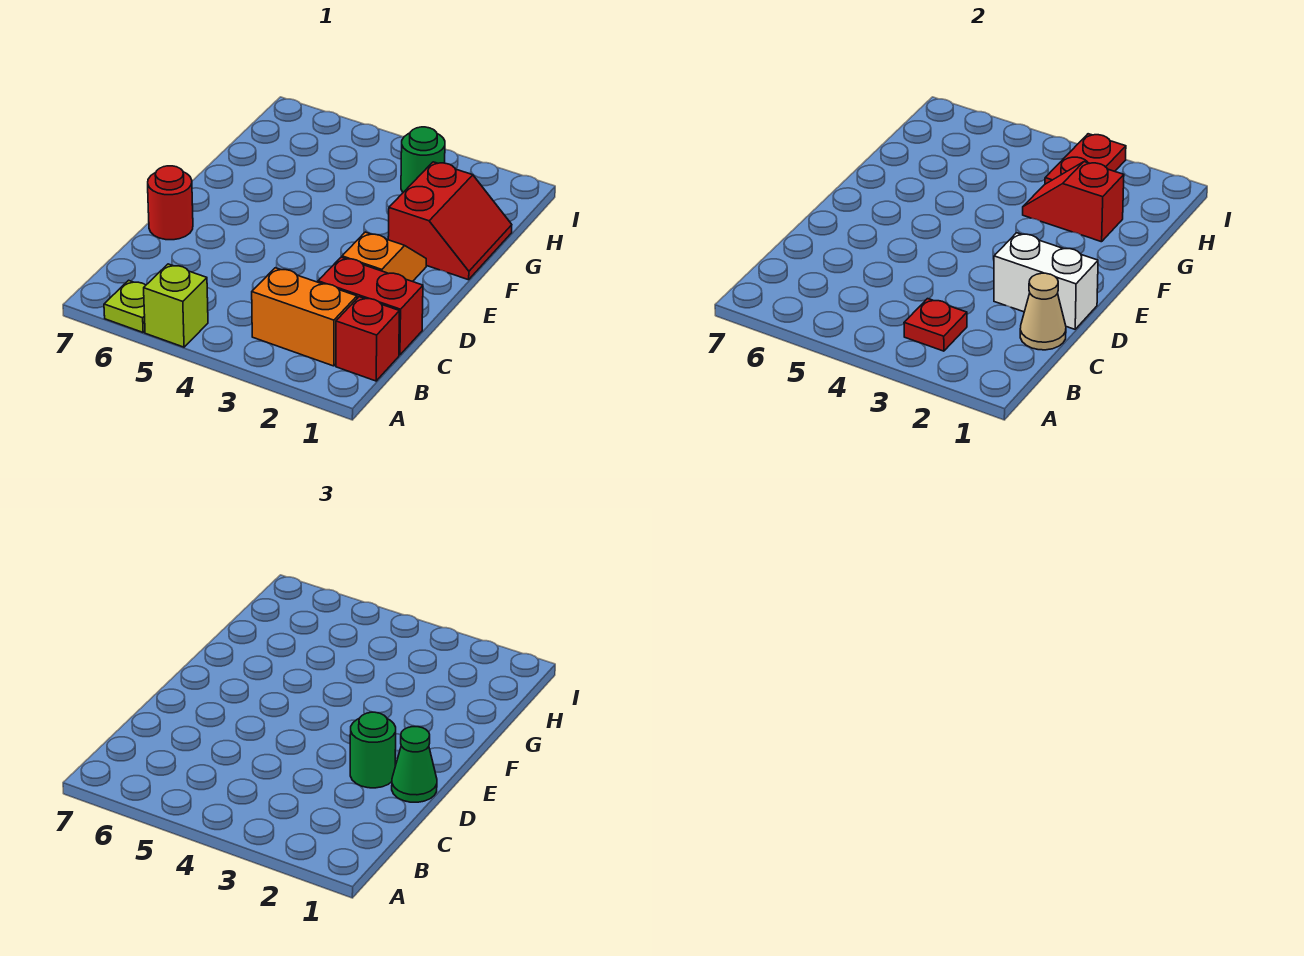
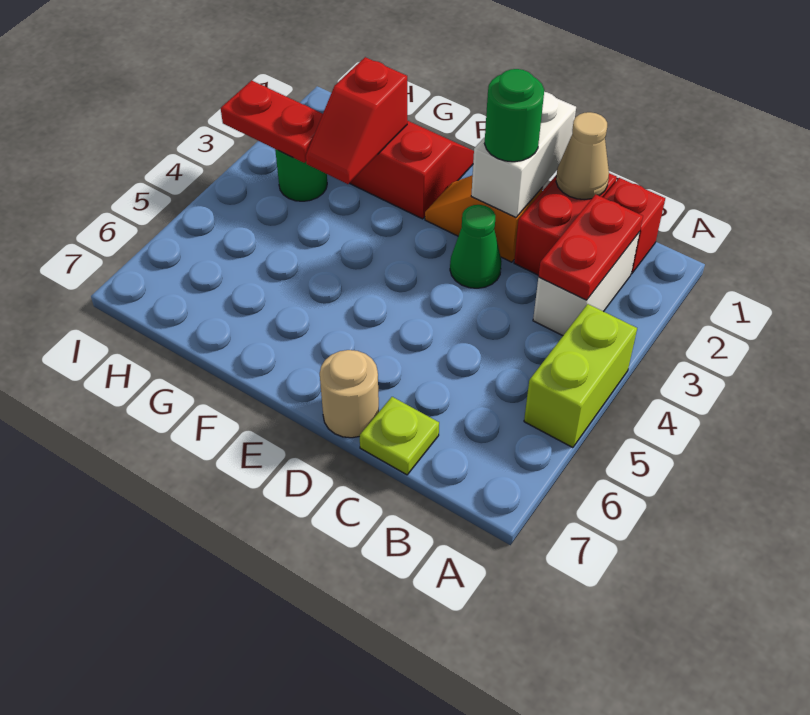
lime 1x1 brick [144,264,208,347] -> lime 1x2 brick [524,304,637,448]
lime 1x1 plate [104,280,146,332] -> lime 1x1 plate moved to [360,397,439,475]
orange 1x2 brick [252,268,357,366] -> white 1x2 brick [533,232,640,336]
red 1x1 plate [904,299,967,351] -> red 1x2 plate [538,194,643,300]
green 1x1 cone [392,727,437,802] -> green 1x1 cone moved to [450,205,502,288]
red 1x1 round brick [148,166,193,240] -> tan 1x1 round brick [320,350,379,438]

